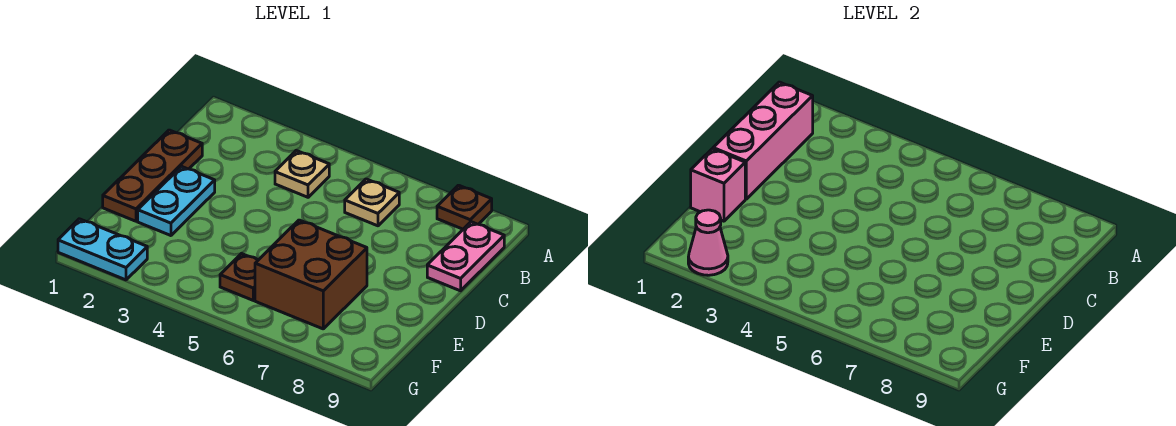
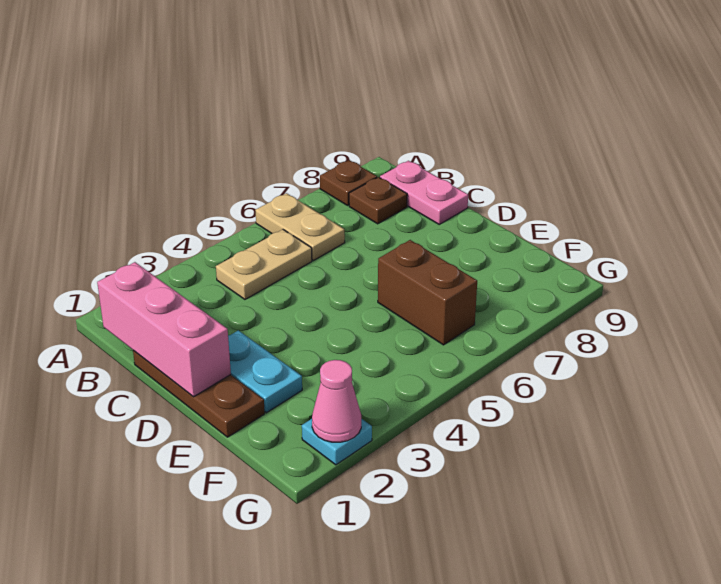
tan 1x1 plate [275,151,329,197] -> tan 1x2 plate [216,229,312,299]
tan 1x1 plate [345,179,399,226] -> tan 1x2 plate [255,193,345,260]
pink 1x1 brick [691,149,745,221] -> none
brown 2x2 brick [255,220,367,329] -> brown 1x2 brick [378,240,477,345]
brown 1x1 plate [220,253,258,300] -> brown 1x1 plate moved to [349,177,407,224]
cyan 1x2 plate [58,219,147,280] -> cyan 1x1 plate [302,419,372,465]

